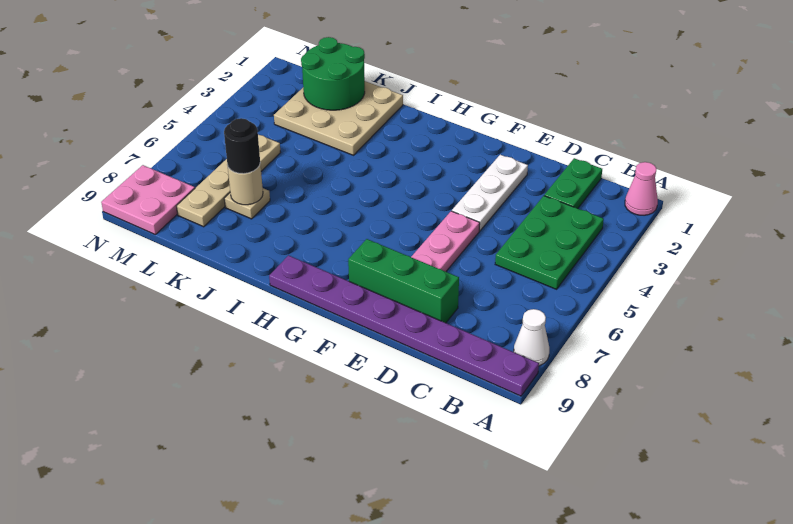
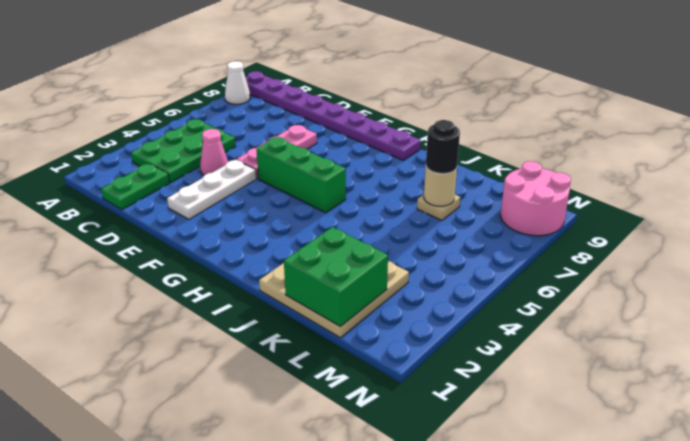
pink 1x1 cone [625,162,658,215] -> pink 1x1 cone moved to [200,129,228,175]
green 1x3 brick [348,239,459,323] -> green 1x3 brick moved to [256,137,346,213]
green 2x2 round brick [301,37,365,110] -> green 2x2 brick [284,227,388,327]
tan 1x4 plate [177,135,281,227] -> none
pink 2x2 plate [101,165,195,234] -> pink 2x2 round brick [501,161,571,236]

